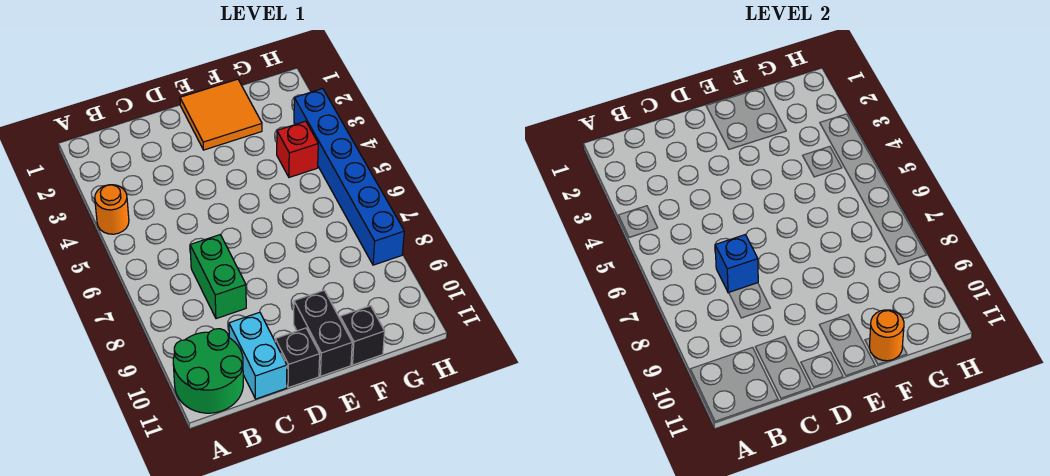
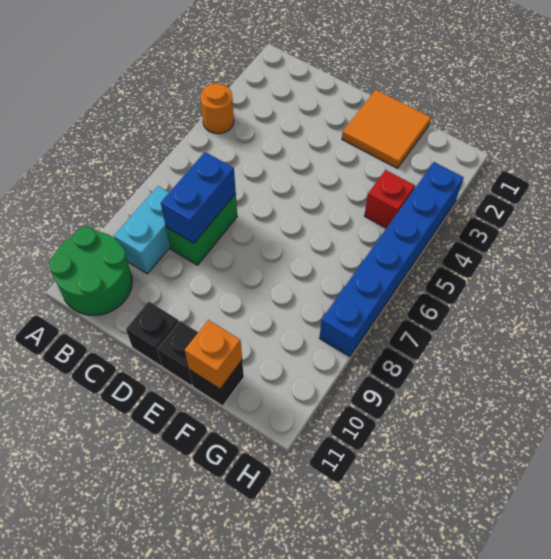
blue 1x1 brick [715,235,758,293] -> blue 1x2 brick [161,152,236,243]
cyan 1x2 brick [229,312,287,399] -> cyan 1x2 brick moved to [114,186,170,274]
black 1x2 brick [294,290,352,376] -> black 1x1 brick [157,321,198,386]
orange 1x1 round brick [869,310,904,361] -> orange 1x1 brick [185,320,242,389]

